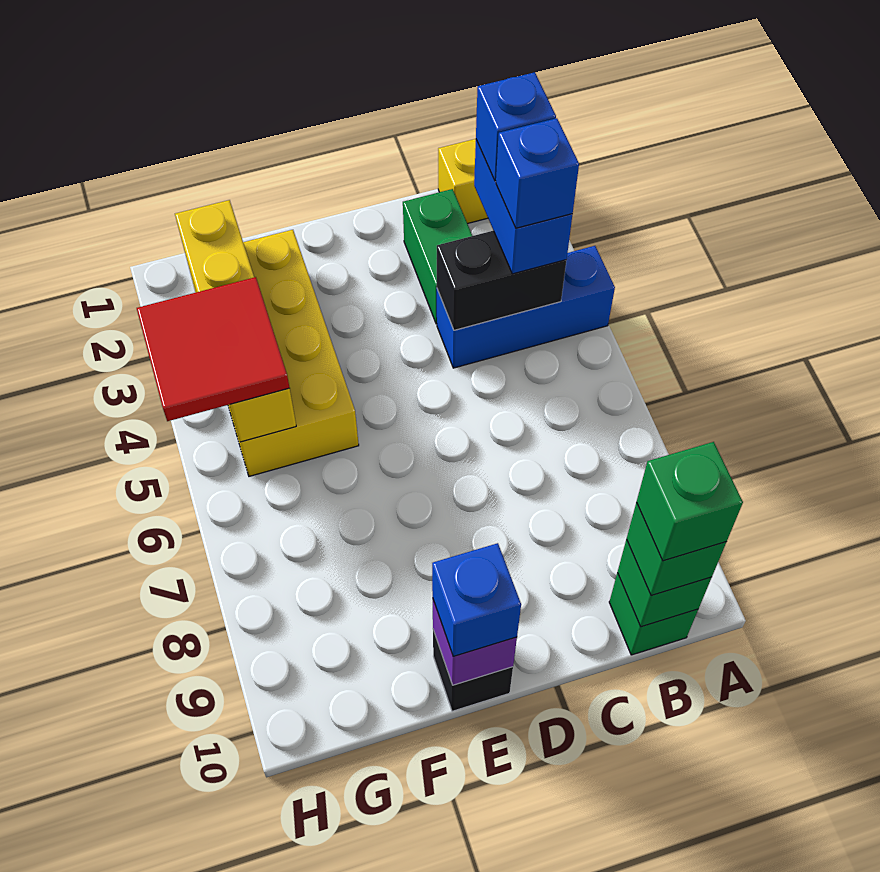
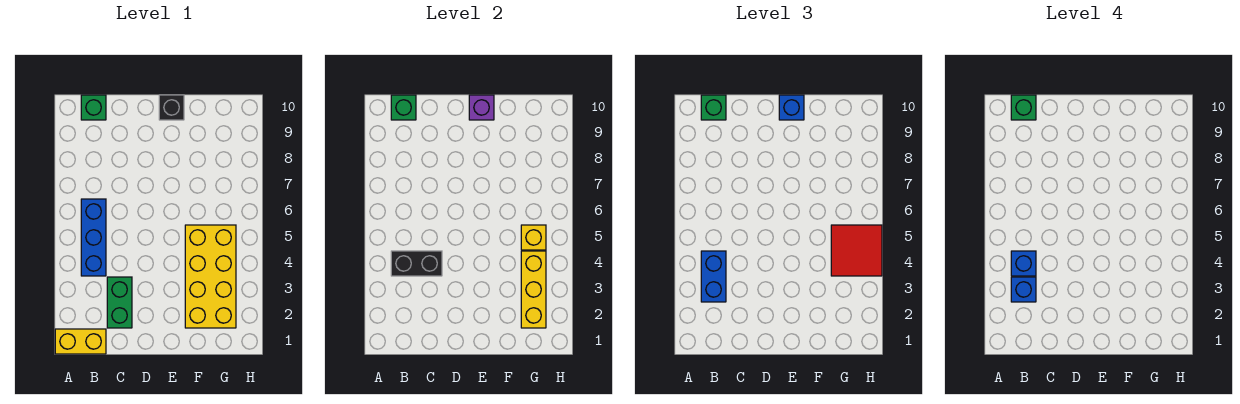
blue 1x3 brick [437,246,615,368] -> blue 1x3 brick turned to [81,199,106,276]

